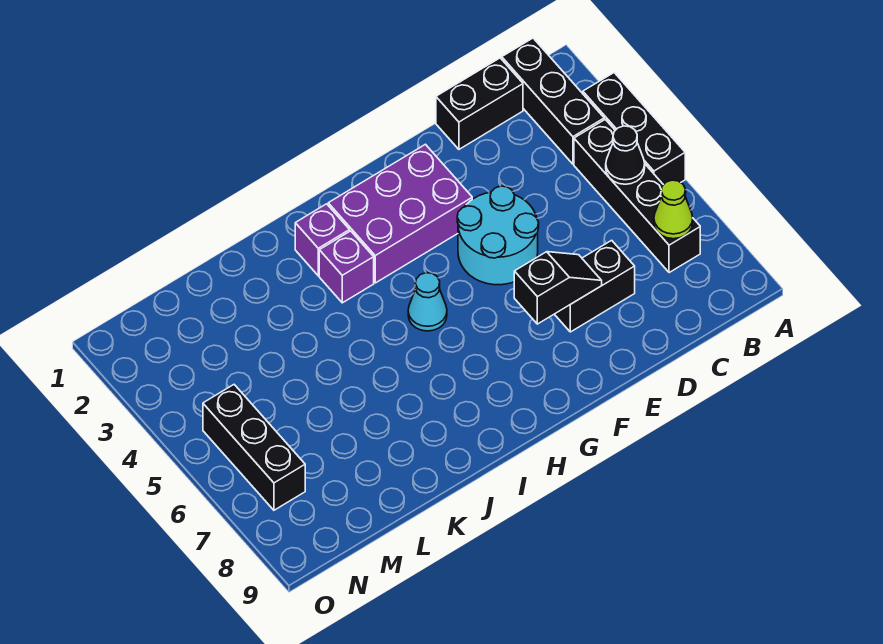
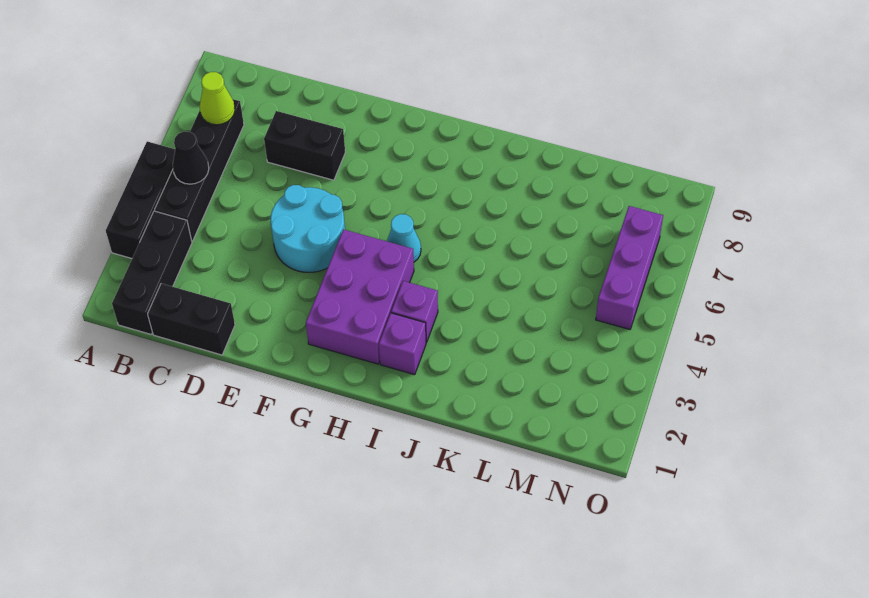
black 1x2 slope [514,252,602,324] -> none
purple 2x3 brick [328,144,472,283] -> purple 2x3 brick turned to [306,229,414,364]
black 1x3 brick [203,385,305,510] -> purple 1x3 brick [596,206,663,329]

